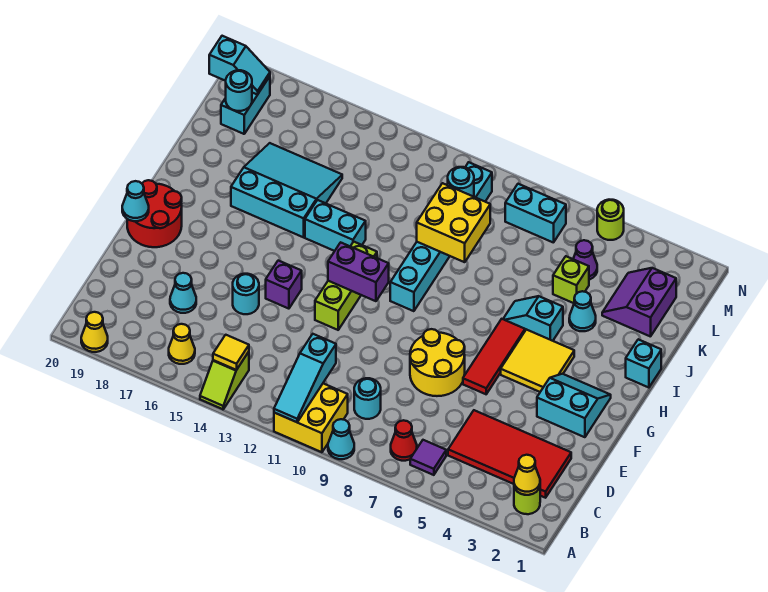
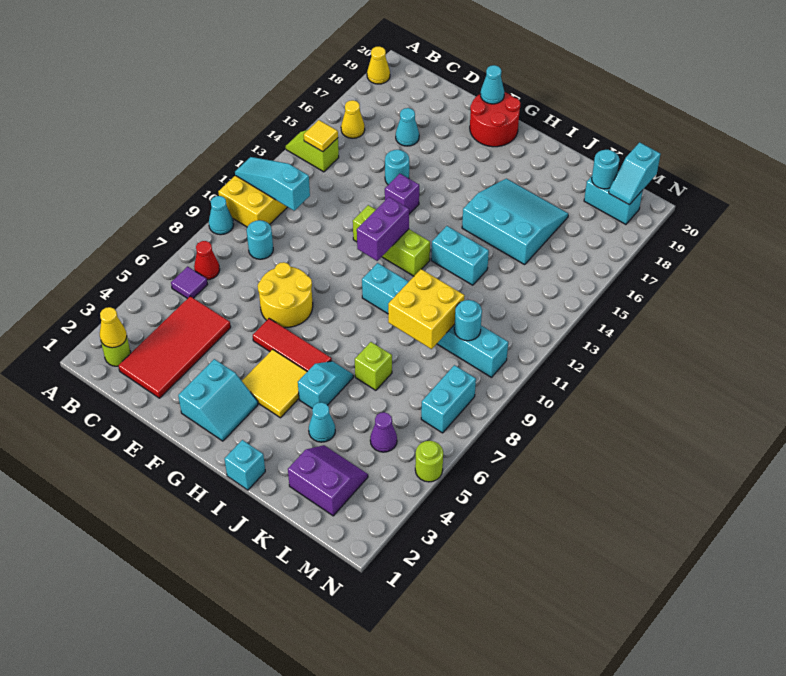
cyan 1x2 brick [305,200,366,251] -> cyan 1x2 brick turned to [431,226,489,285]
cyan 3x3 slope [231,143,342,237] -> cyan 3x3 slope turned to [462,179,568,265]
lime 1x1 brick [553,256,589,303] -> lime 1x1 brick moved to [355,342,392,390]

